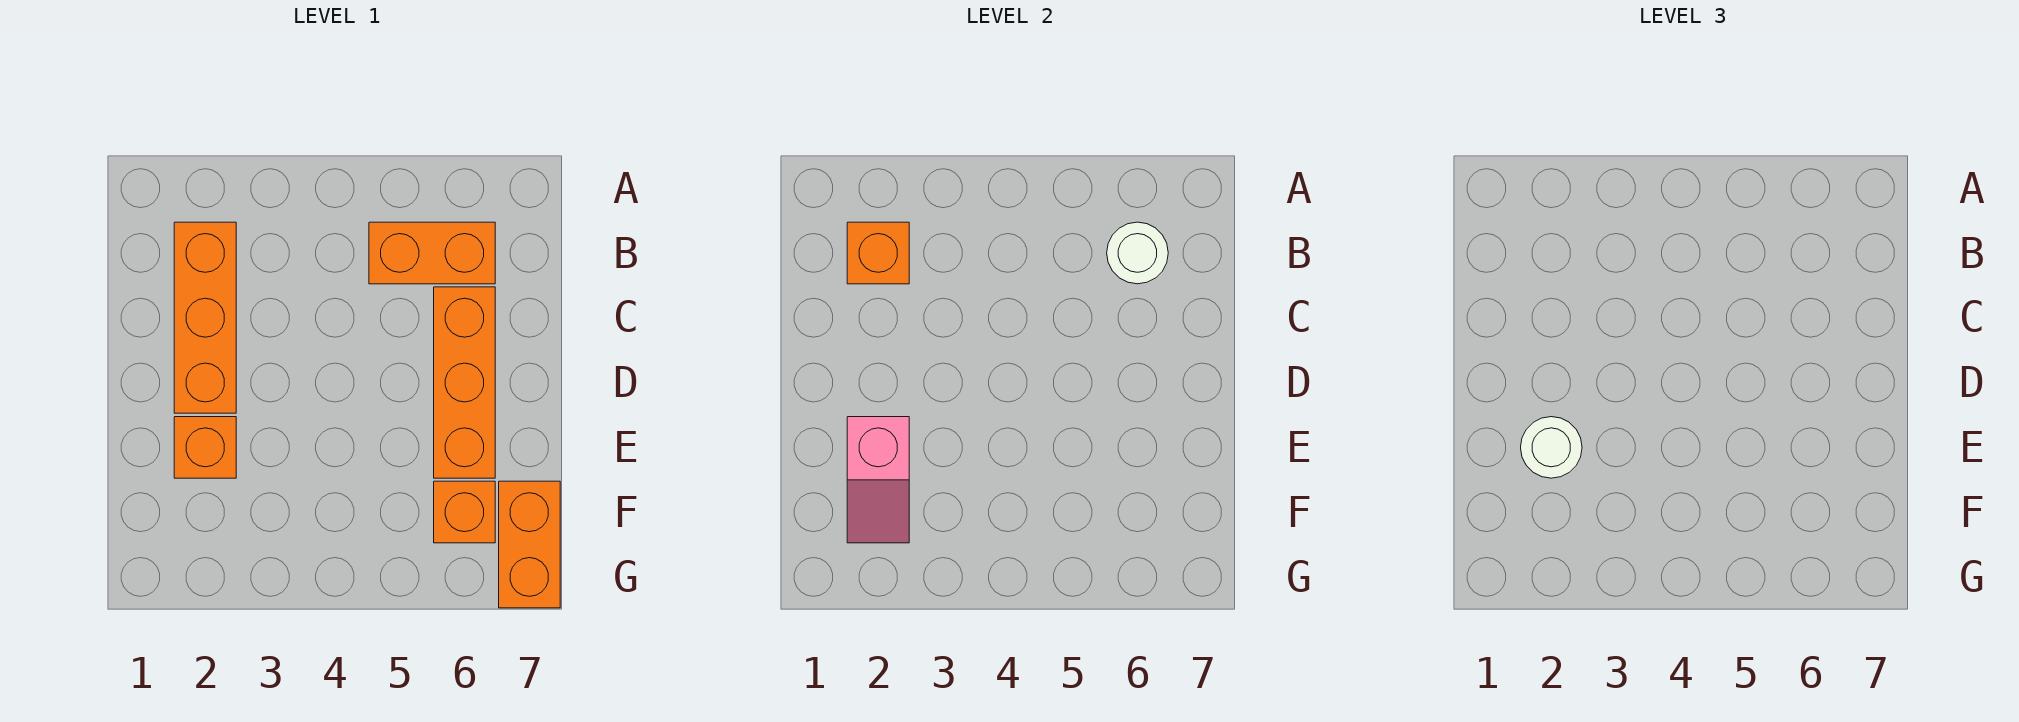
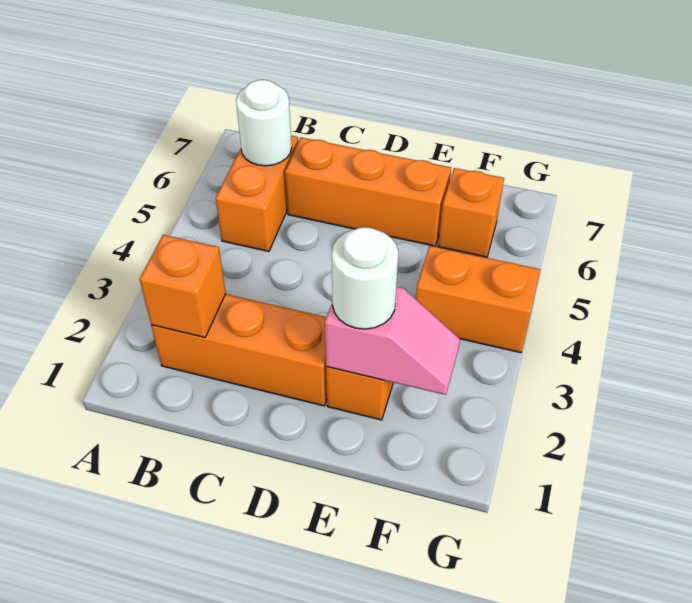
orange 1x2 brick [499,481,560,608] -> orange 1x2 brick moved to [416,246,540,353]

